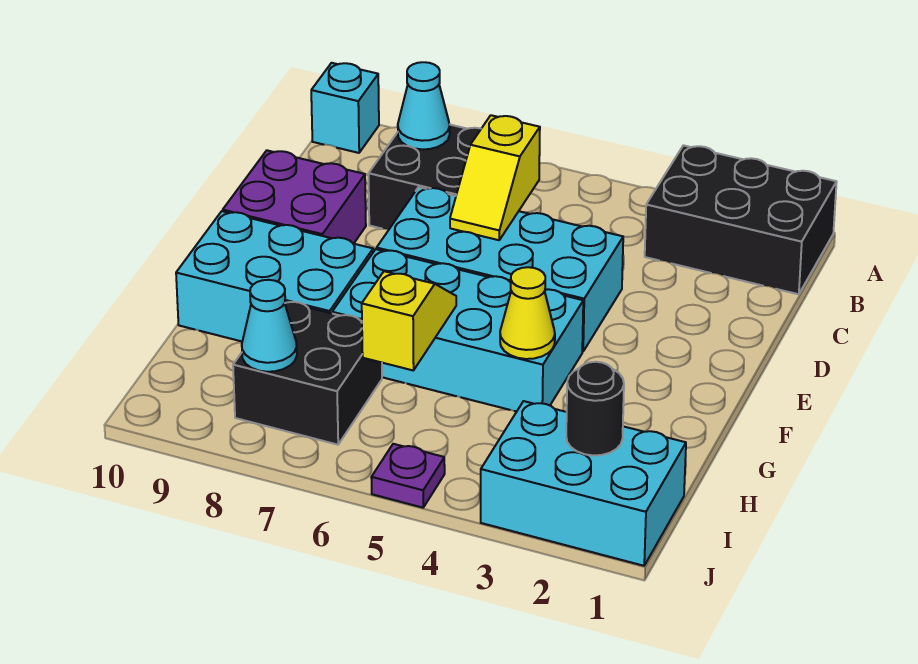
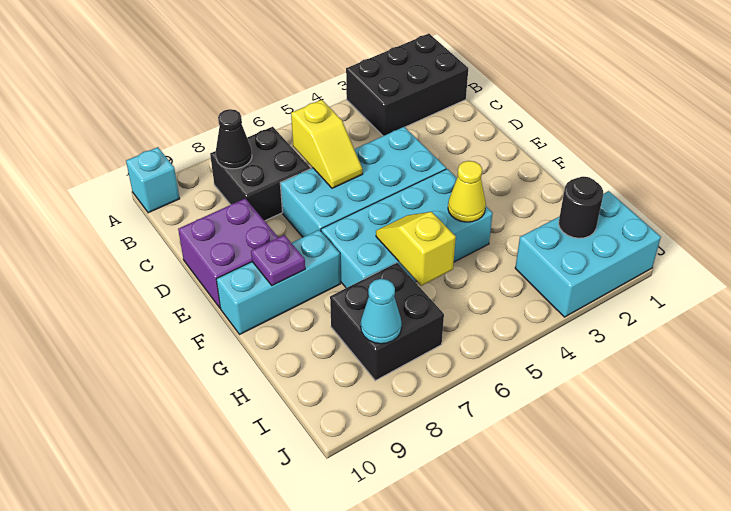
cyan 1x1 cone [398,62,450,149] -> black 1x1 cone [216,109,252,169]
cyan 2x3 brick [176,211,373,341] -> cyan 1x3 brick [216,230,341,334]
purple 1x1 plate [371,444,445,508] -> purple 1x1 plate moved to [251,235,305,286]

